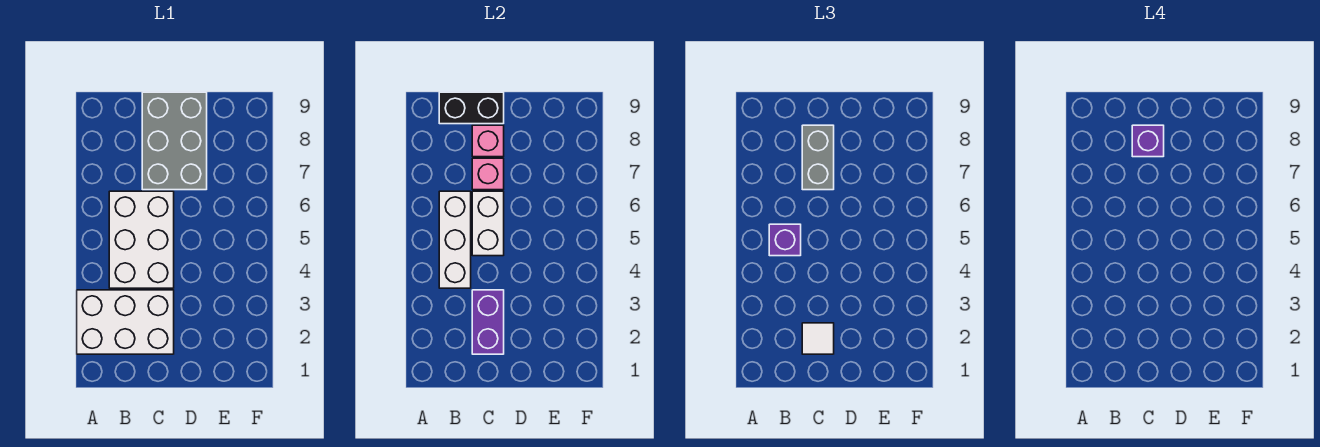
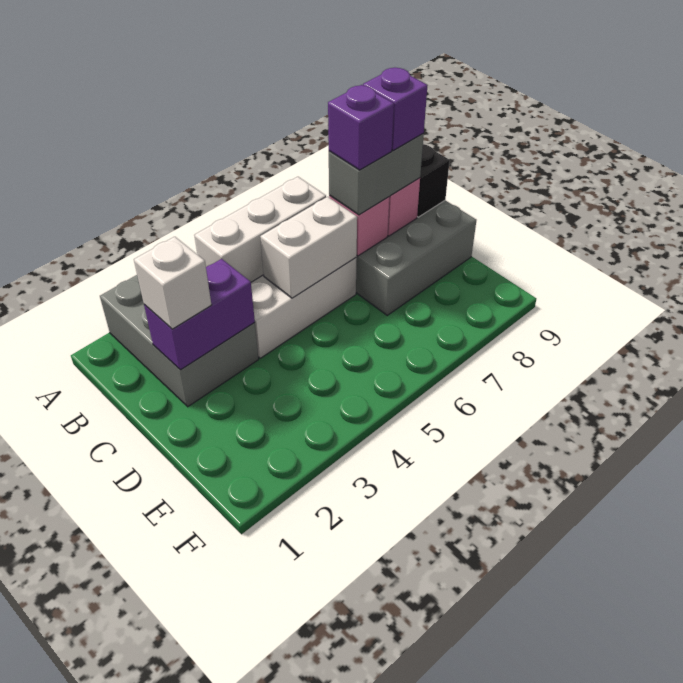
white 2x3 brick [77,290,174,354] -> grey 2x3 brick [100,275,259,407]
purple 1x1 brick [769,224,801,256] -> purple 1x1 brick moved to [328,85,394,170]
white 1x1 tile [802,323,834,354] -> white 1x1 brick [134,237,211,329]

